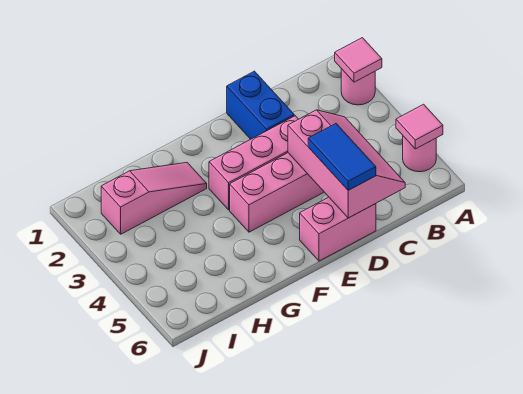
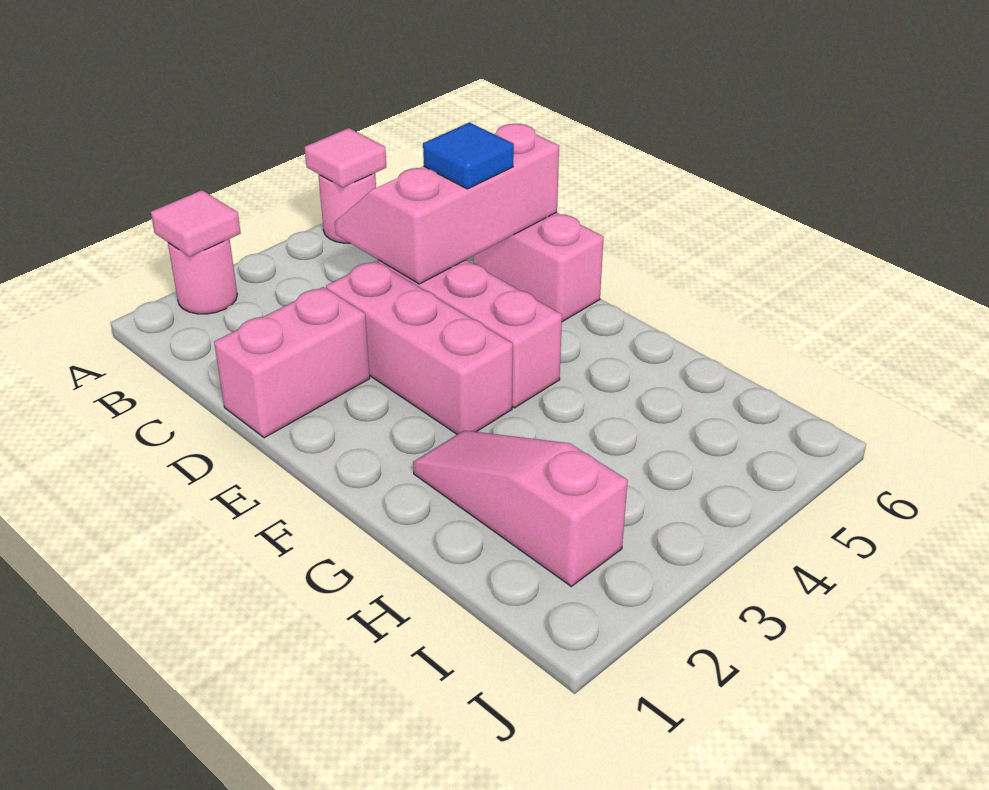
blue 1x2 brick [227,71,294,139] -> pink 1x2 brick [214,287,370,438]
blue 1x2 tile [308,124,376,190] -> blue 1x1 tile [423,122,514,189]

